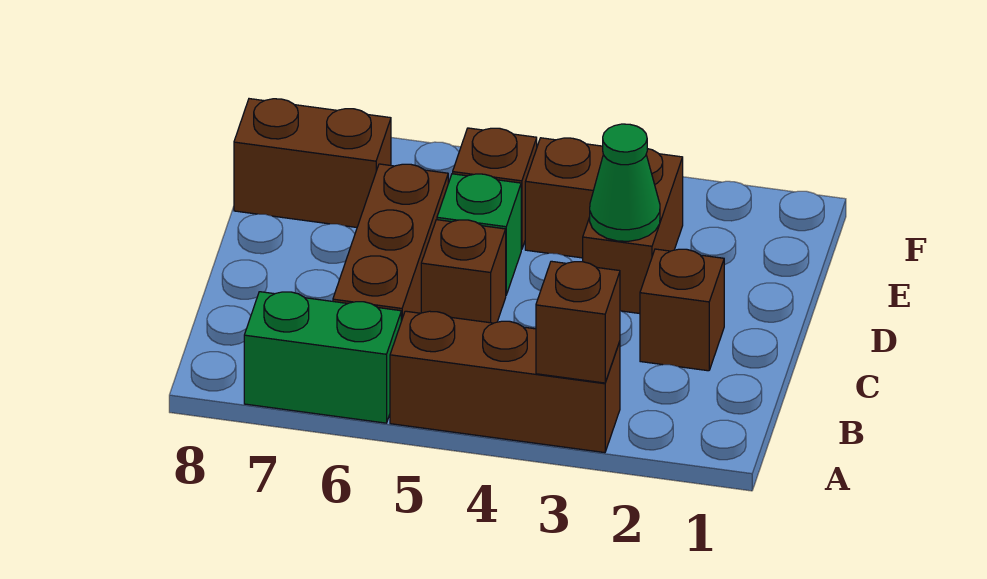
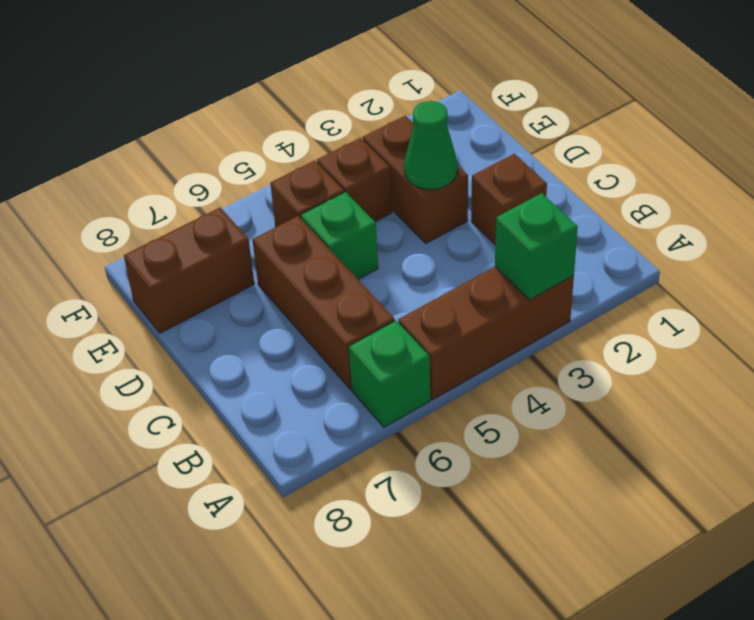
brown 1x1 brick [536,261,620,383] -> green 1x1 brick [495,193,578,300]
green 1x2 brick [244,292,401,423] -> green 1x1 brick [349,321,430,427]
brown 1x1 brick [421,220,506,323] -> none

